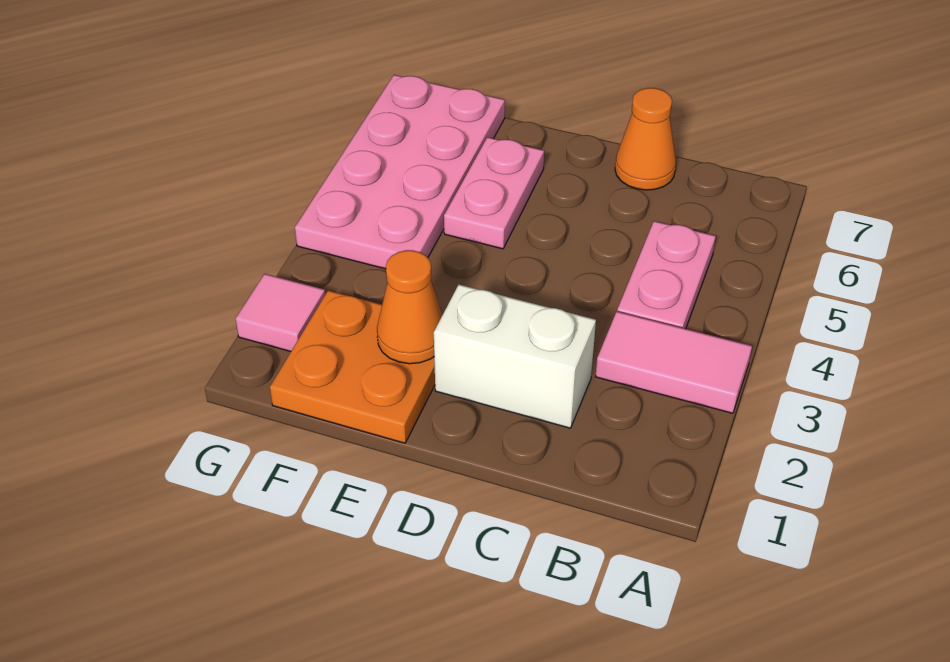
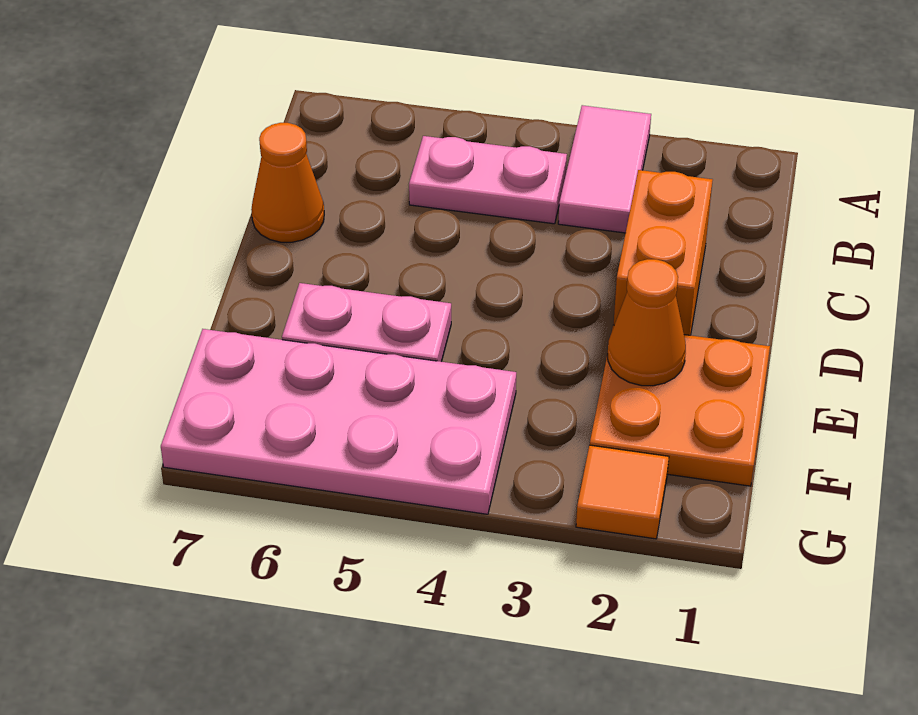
white 1x2 brick [434,285,596,428] -> orange 1x2 brick [613,170,712,335]
pink 1x1 tile [236,274,325,351] -> orange 1x1 tile [576,445,669,539]

